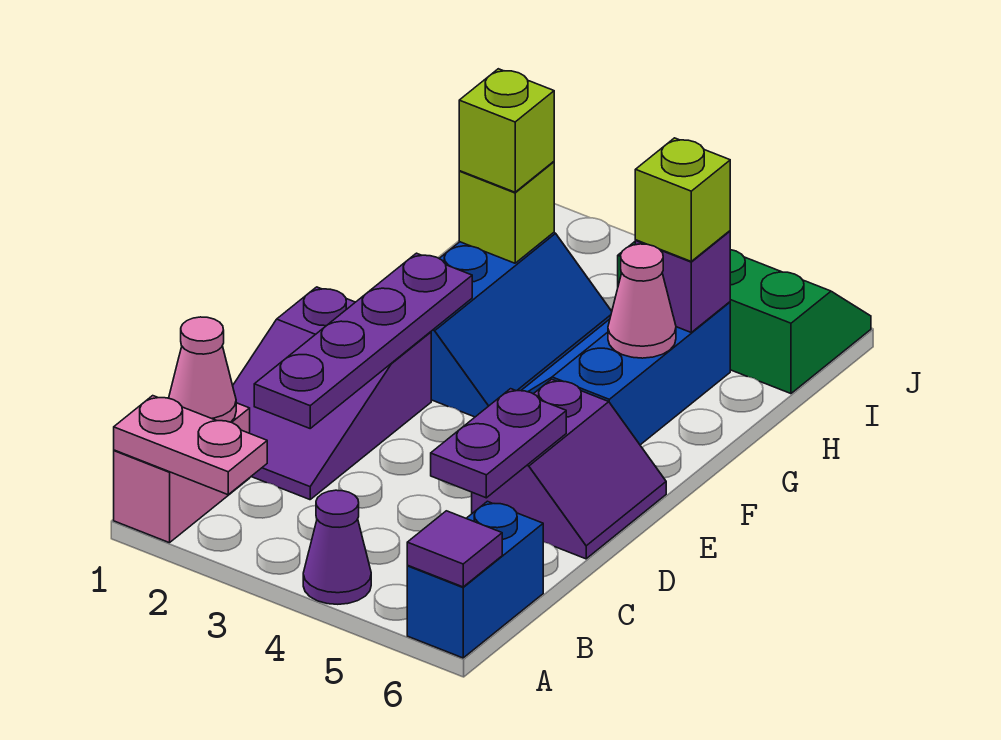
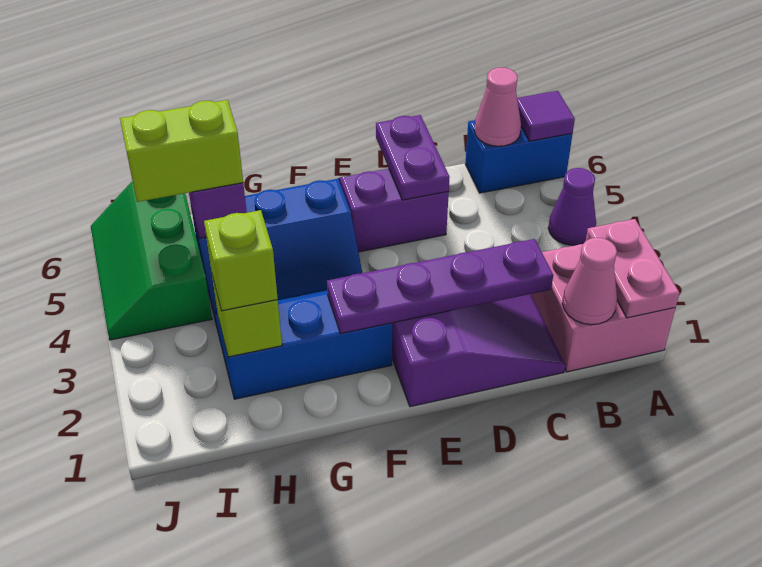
pink 1x2 brick [114,403,250,543] -> pink 2x2 brick [531,244,675,372]
purple 1x2 plate [431,389,566,498] -> purple 1x2 plate turned to [376,115,450,200]
pink 1x1 cone [608,244,676,358] -> pink 1x1 cone moved to [474,68,521,146]
lime 1x1 brick [635,138,730,261] -> lime 1x2 brick [120,100,243,202]

